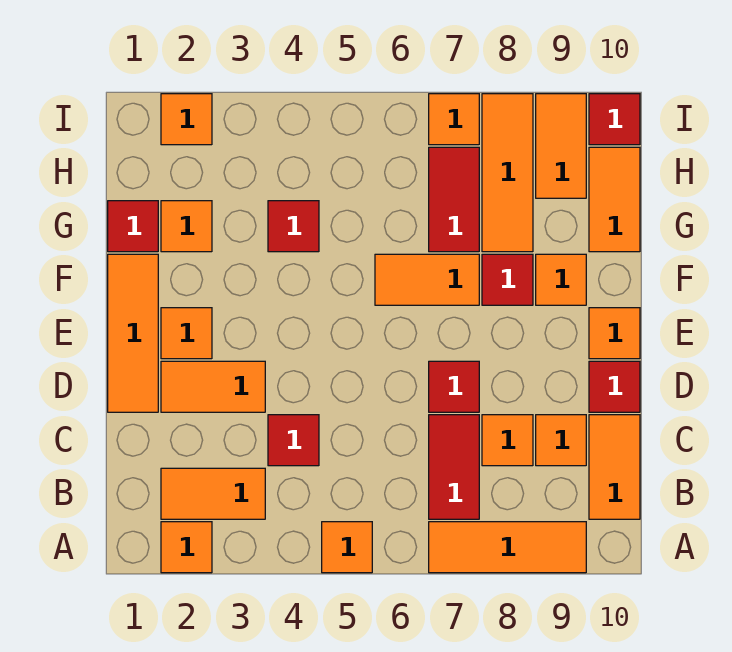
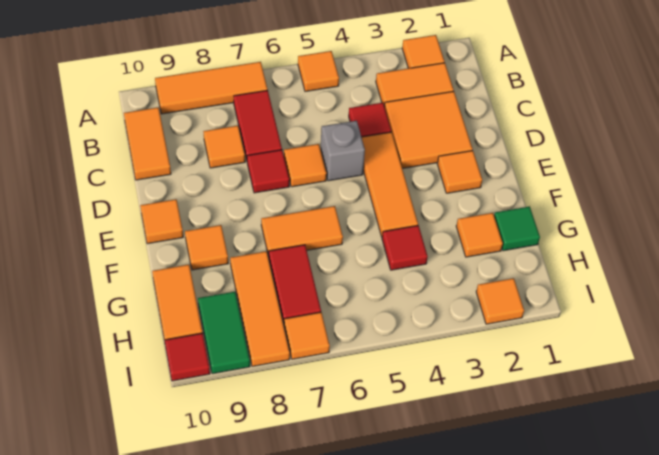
orange 1x1 tile [536,415,586,466] -> orange 1x1 tile moved to [284,144,327,187]
orange 1x3 tile [108,254,158,412] -> orange 1x3 tile moved to [362,132,418,237]
orange 1x2 tile [161,361,265,412] -> orange 2x2 tile [384,91,473,168]
none -> grey 1x1 brick [321,121,365,181]
red 1x1 tile [589,361,640,412] -> none
red 1x1 tile [482,254,533,305] -> none
red 1x1 tile [108,201,158,252] -> green 1x1 tile [494,206,540,251]
orange 1x2 tile [536,94,586,198] -> green 1x2 tile [198,292,250,374]

